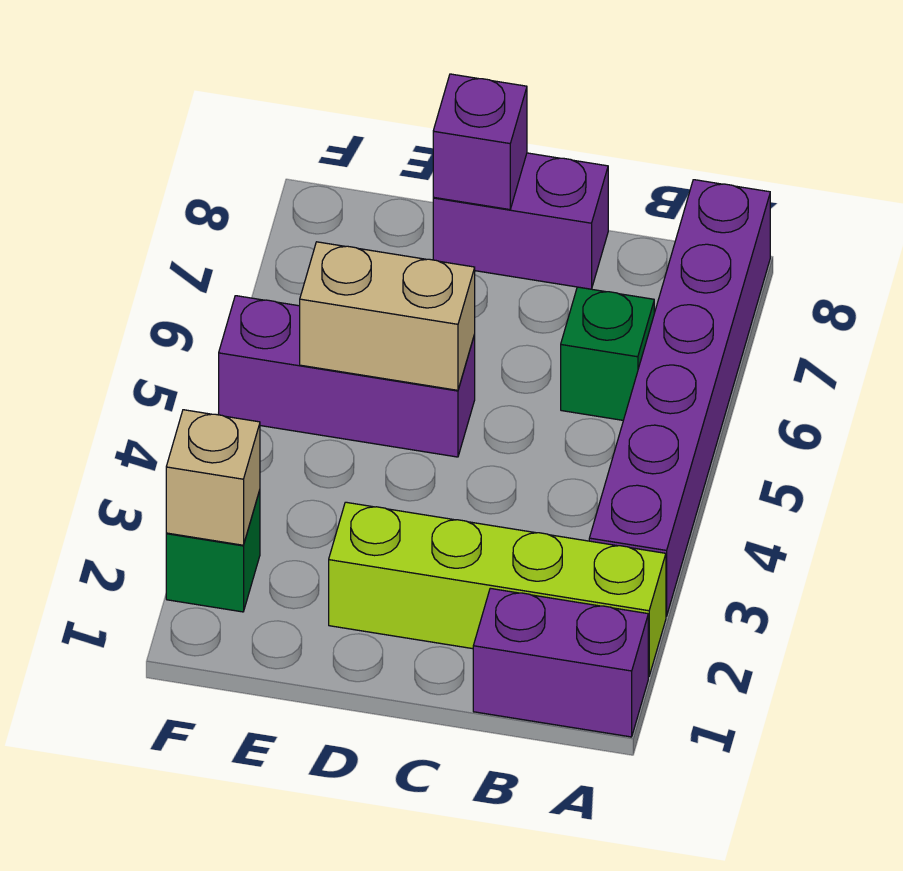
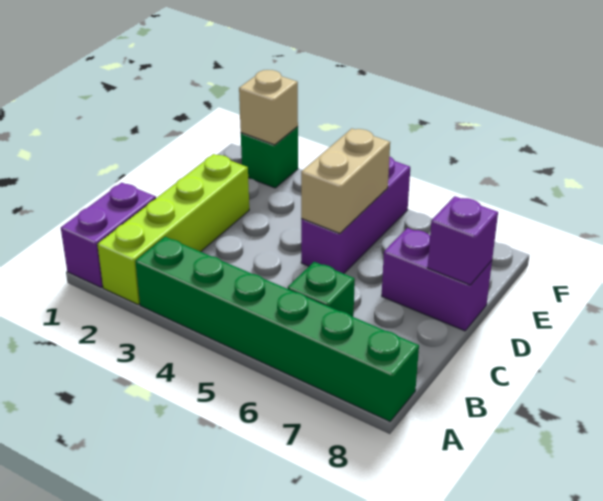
purple 1x6 brick [589,180,770,616] -> green 1x6 brick [135,237,419,421]
purple 1x2 brick [433,153,608,289] -> purple 1x2 brick turned to [382,228,492,331]

